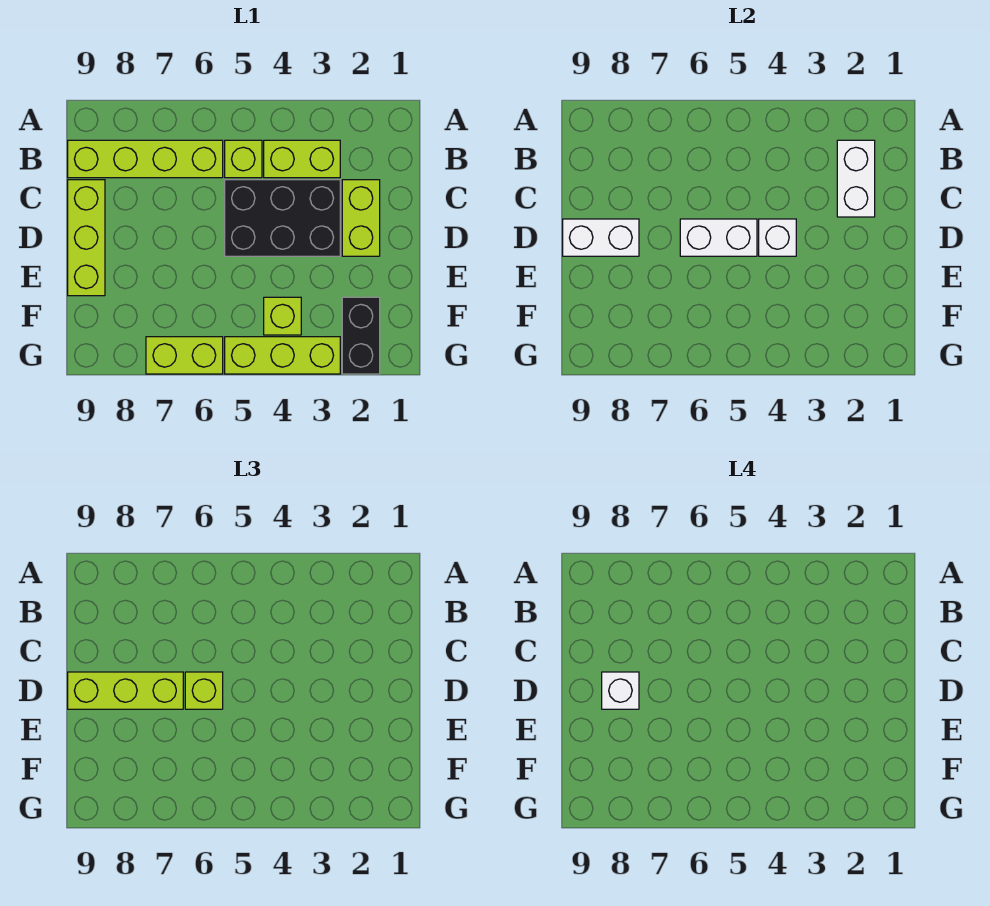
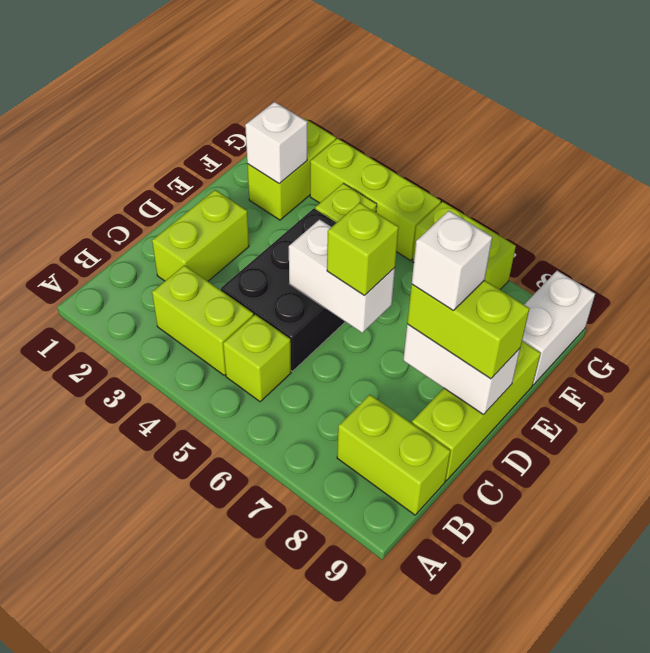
white 1x2 brick [837,140,875,217] -> white 1x2 brick moved to [522,271,595,385]
lime 1x4 brick [68,140,223,178] -> lime 1x2 brick [337,395,451,515]
black 2x3 brick [225,180,340,256] -> black 2x3 brick turned to [221,209,345,371]
white 1x1 brick [759,219,796,256] -> white 1x1 brick moved to [245,102,307,184]
lime 1x3 brick [68,672,183,709] -> lime 1x2 brick [407,280,529,379]
black 1x2 brick [342,297,380,374] -> lime 1x2 brick [247,118,336,220]

